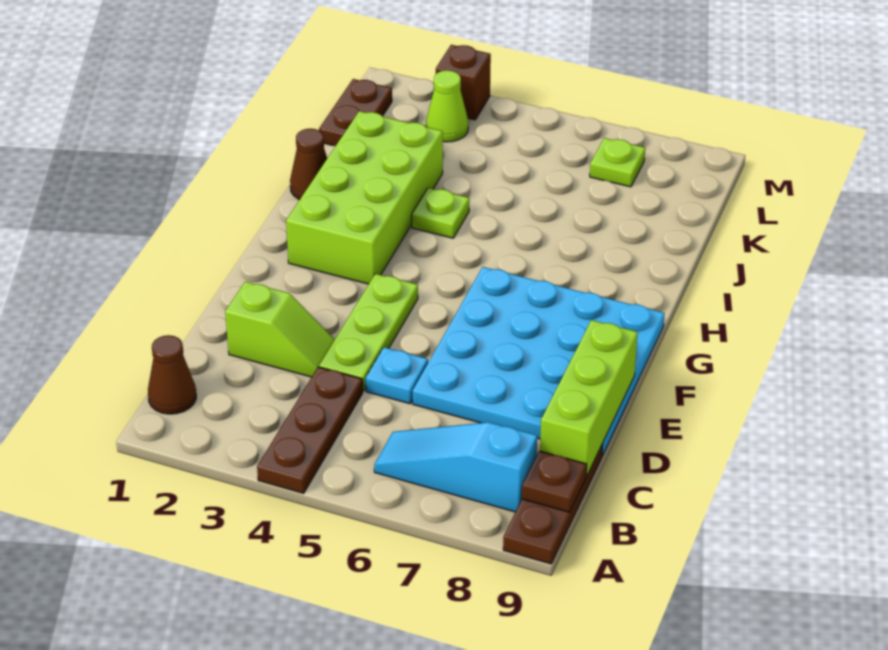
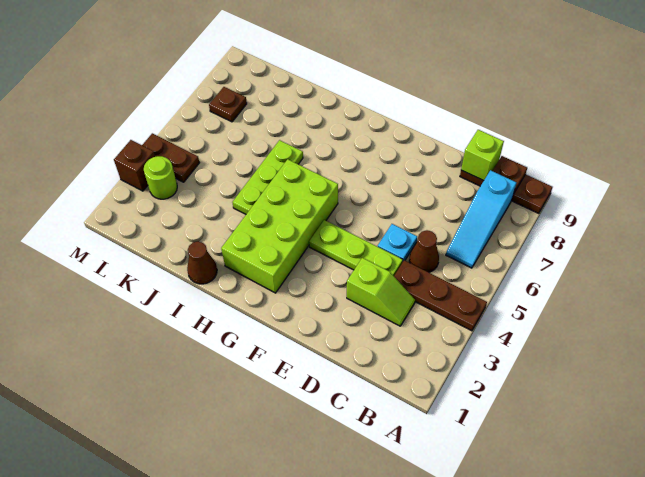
brown 1x1 cone [148,335,196,414] -> brown 1x1 cone moved to [409,230,439,272]
lime 1x3 brick [540,320,638,476] -> lime 1x1 brick [461,130,504,181]
lime 1x2 slope [225,282,335,377] -> lime 1x2 slope turned to [347,258,415,326]
cyan 4x4 plate [413,267,664,456] -> none
lime 2x4 brick [286,111,443,284] -> lime 2x4 brick turned to [221,159,338,293]
lime 1x1 plate [412,188,469,238] -> lime 1x3 plate [232,140,303,214]
brown 1x2 plate [319,79,392,146] -> brown 1x2 plate moved to [142,133,199,182]
lime 1x1 cone [426,70,468,142] -> lime 1x1 round brick [144,156,177,199]
lime 1x1 plate [590,138,645,187] -> brown 1x1 plate [209,87,247,122]

